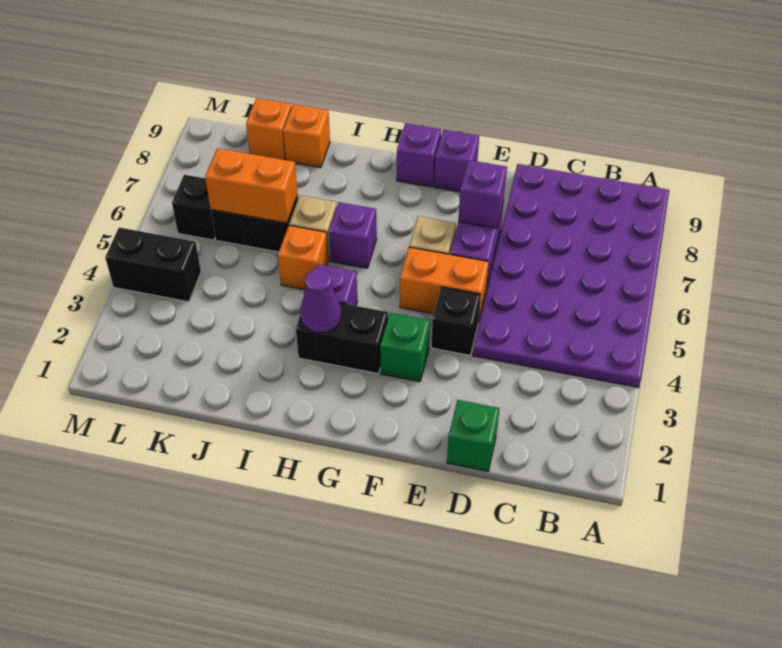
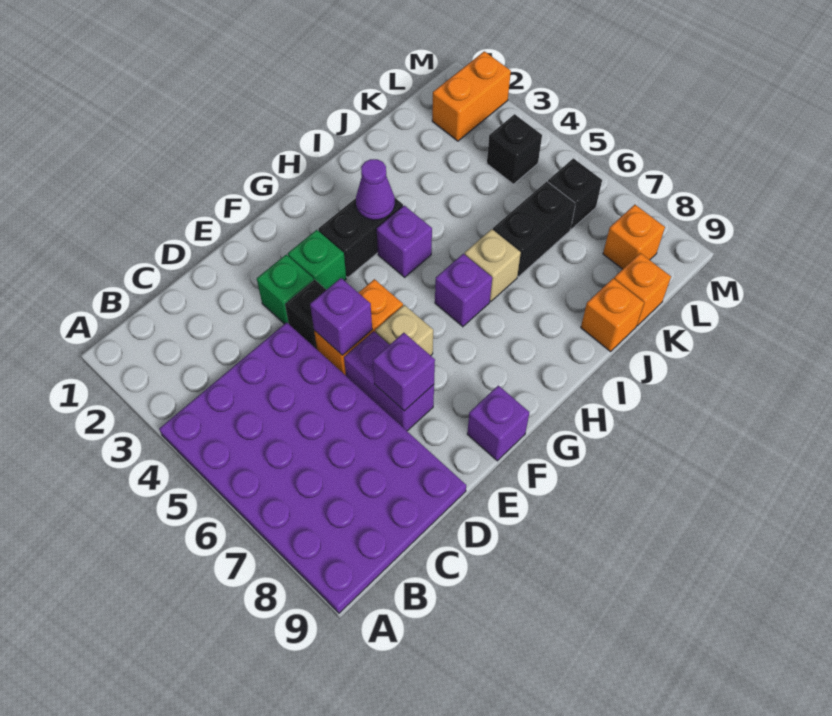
green 1x1 brick [447,400,500,471] -> green 1x1 brick moved to [257,255,314,324]
purple 1x1 brick [397,123,441,187] -> purple 1x1 brick moved to [310,278,372,355]
orange 1x1 brick [278,226,328,290] -> orange 1x1 brick moved to [603,205,665,269]
orange 1x2 brick [205,148,298,223] -> orange 1x2 brick moved to [432,51,511,141]
black 1x2 brick [105,228,201,302] -> black 1x1 brick [487,114,542,184]

